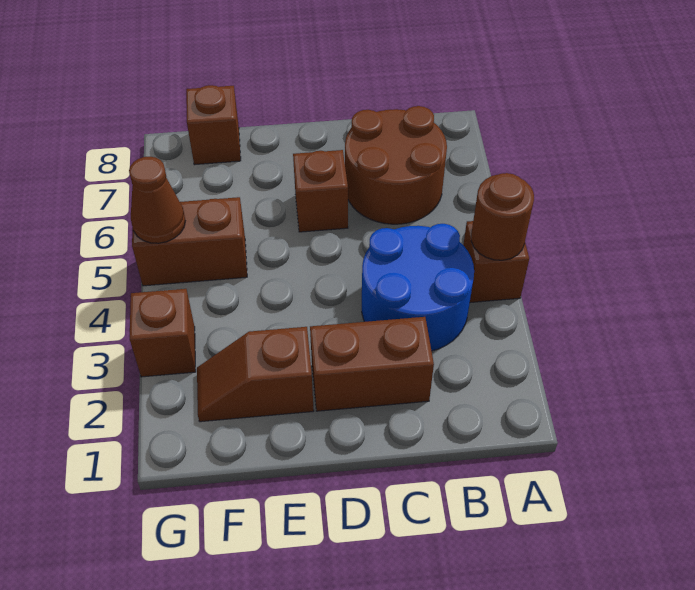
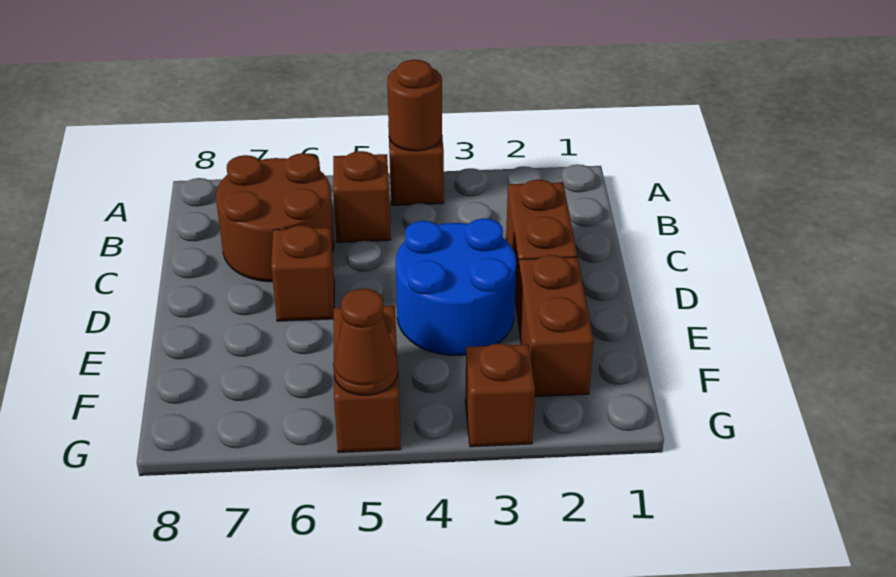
blue 2x2 round brick [362,224,474,351] -> blue 2x2 round brick moved to [396,218,516,356]
brown 1x2 slope [197,327,314,422] -> brown 1x2 brick [517,255,594,397]
brown 1x1 brick [186,85,241,165] -> brown 1x1 brick moved to [333,151,391,242]

